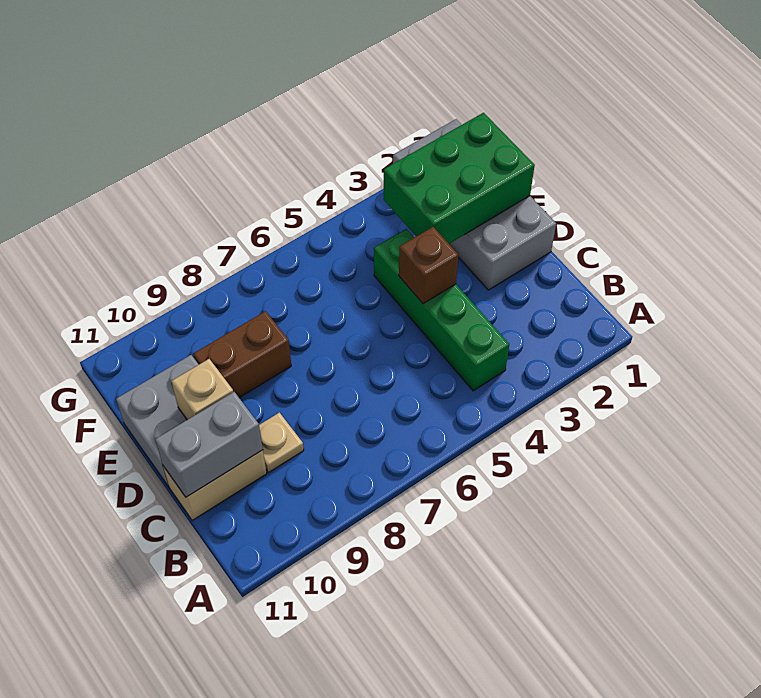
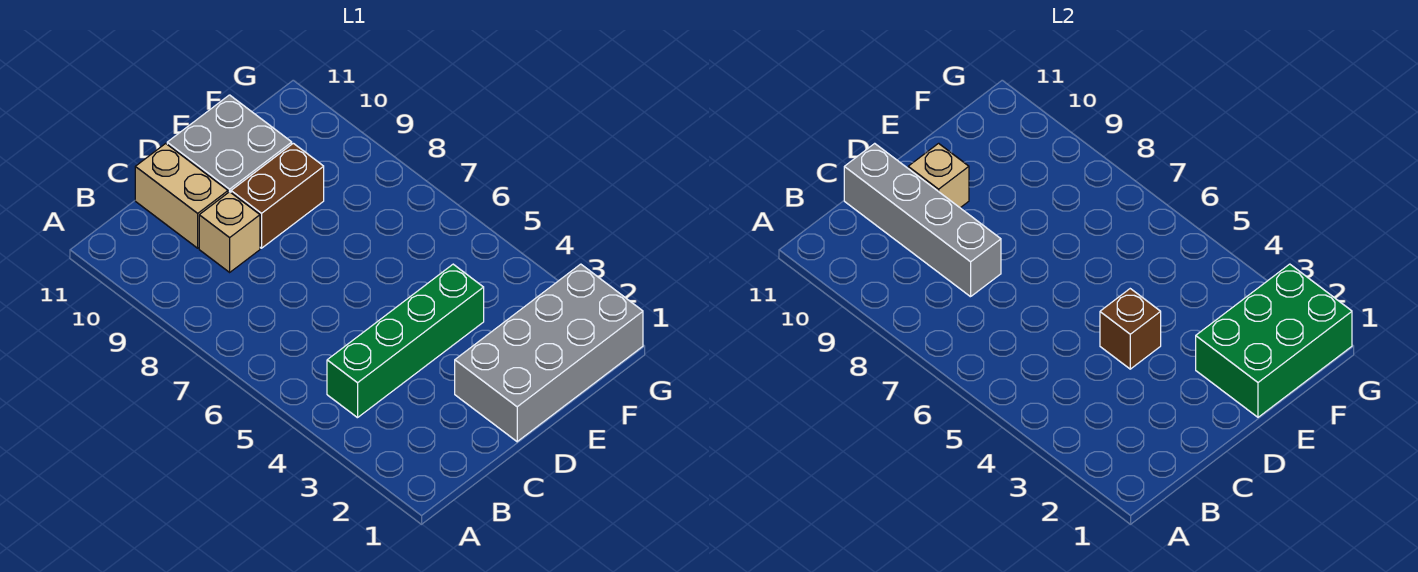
tan 1x1 plate [259,413,304,473] -> tan 1x1 brick [199,192,260,272]
grey 1x2 brick [155,392,263,497] -> grey 1x4 brick [844,143,1001,297]
green 2x3 brick [384,113,535,244] -> green 2x3 brick turned to [1196,264,1352,417]
brown 1x2 brick [193,311,291,398] -> brown 1x2 brick turned to [231,143,324,248]

